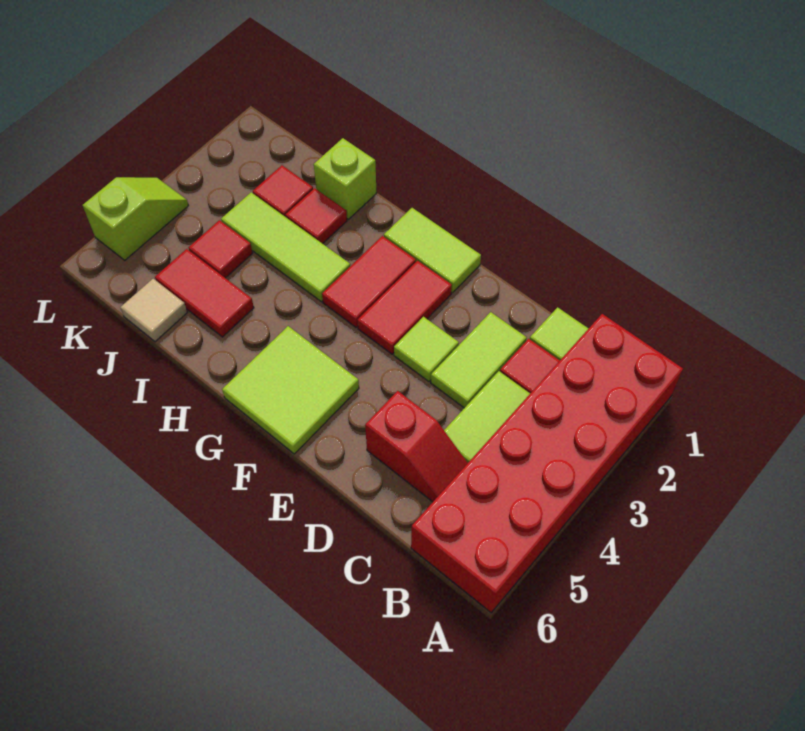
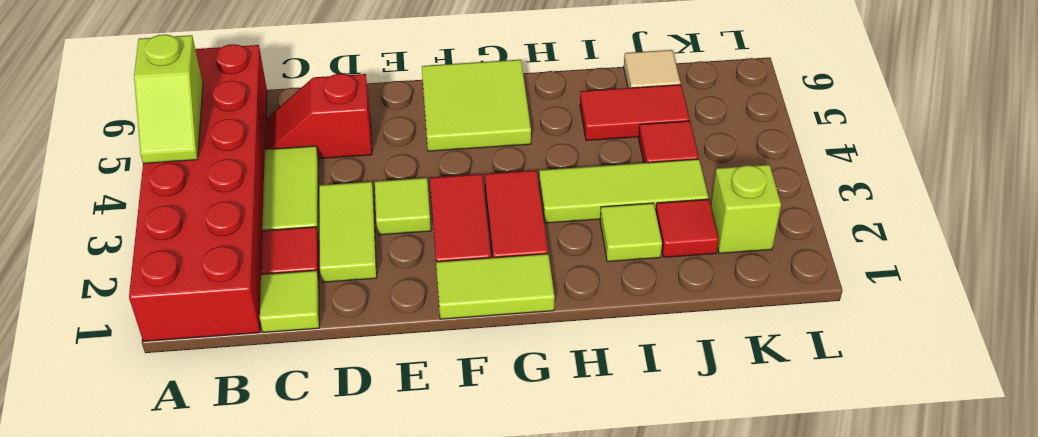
lime 1x1 brick [314,138,376,219] -> lime 1x1 brick moved to [711,165,781,253]
red 1x1 tile [286,188,347,244] -> lime 1x1 tile [600,203,662,262]
lime 1x2 slope [83,177,189,260] -> lime 1x2 slope moved to [134,34,203,163]

